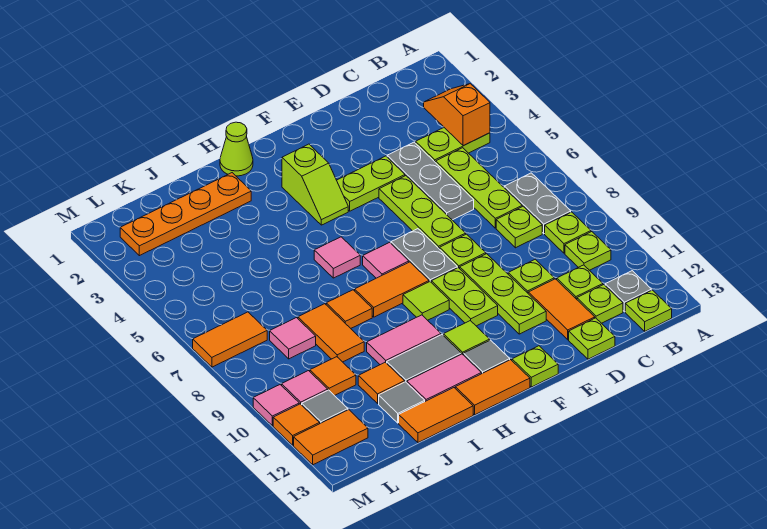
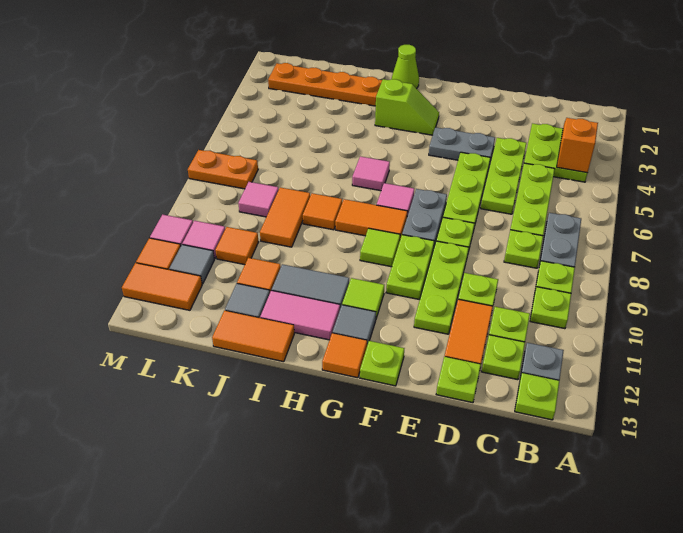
lime 1x2 plate [416,128,490,163] -> lime 2x2 plate [524,123,588,182]
grey 1x3 plate [387,142,474,220] -> lime 1x3 plate [481,138,526,214]
lime 1x2 plate [337,156,405,211] -> grey 1x2 plate [429,127,495,161]
lime 1x2 slope [282,144,348,225] -> lime 1x2 slope turned to [375,79,439,135]
orange 1x2 tile [455,360,530,415] -> orange 1x1 tile [322,333,367,378]
pink 1x2 tile [367,315,441,365] -> none
orange 1x2 tile [193,312,267,367] -> orange 1x2 plate [188,150,258,189]

